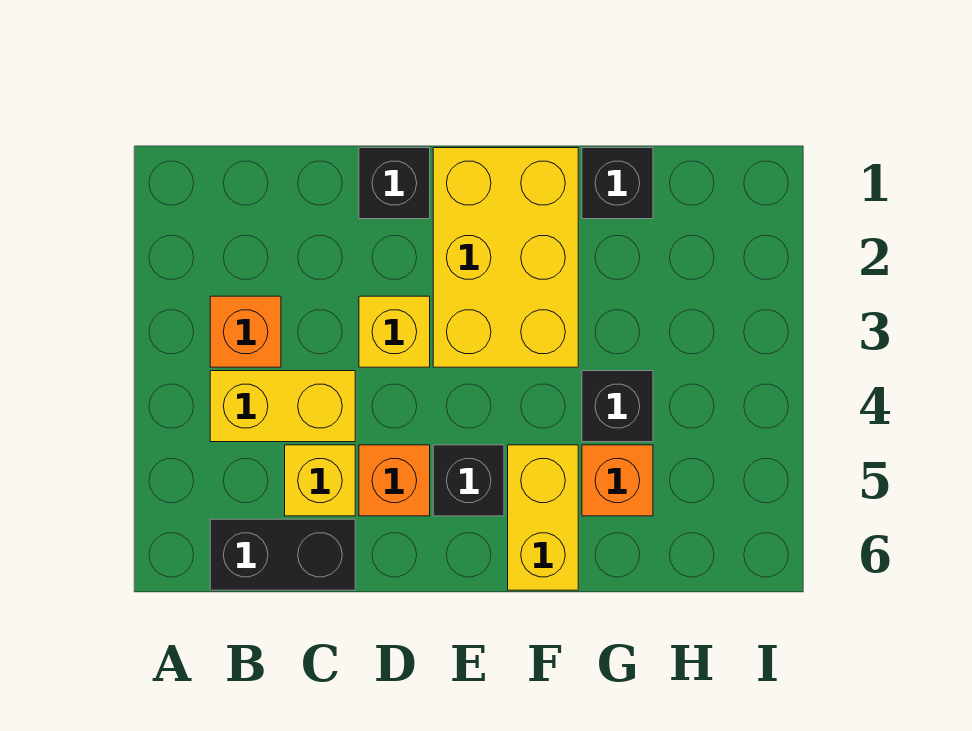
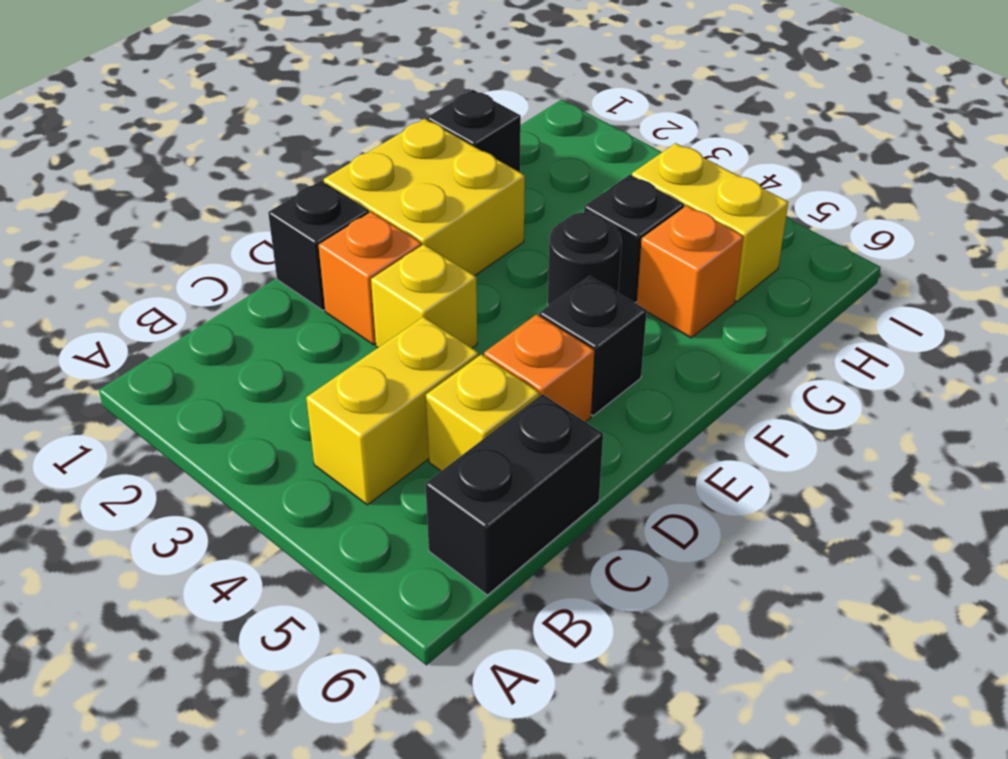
orange 1x1 brick [210,296,281,367] -> orange 1x1 brick moved to [318,212,421,345]
yellow 2x3 brick [433,148,578,367] -> yellow 2x2 brick [324,119,525,276]
none -> black 1x1 round brick [548,212,622,306]
yellow 1x2 brick [508,445,578,590] -> yellow 1x2 brick moved to [632,143,788,302]

